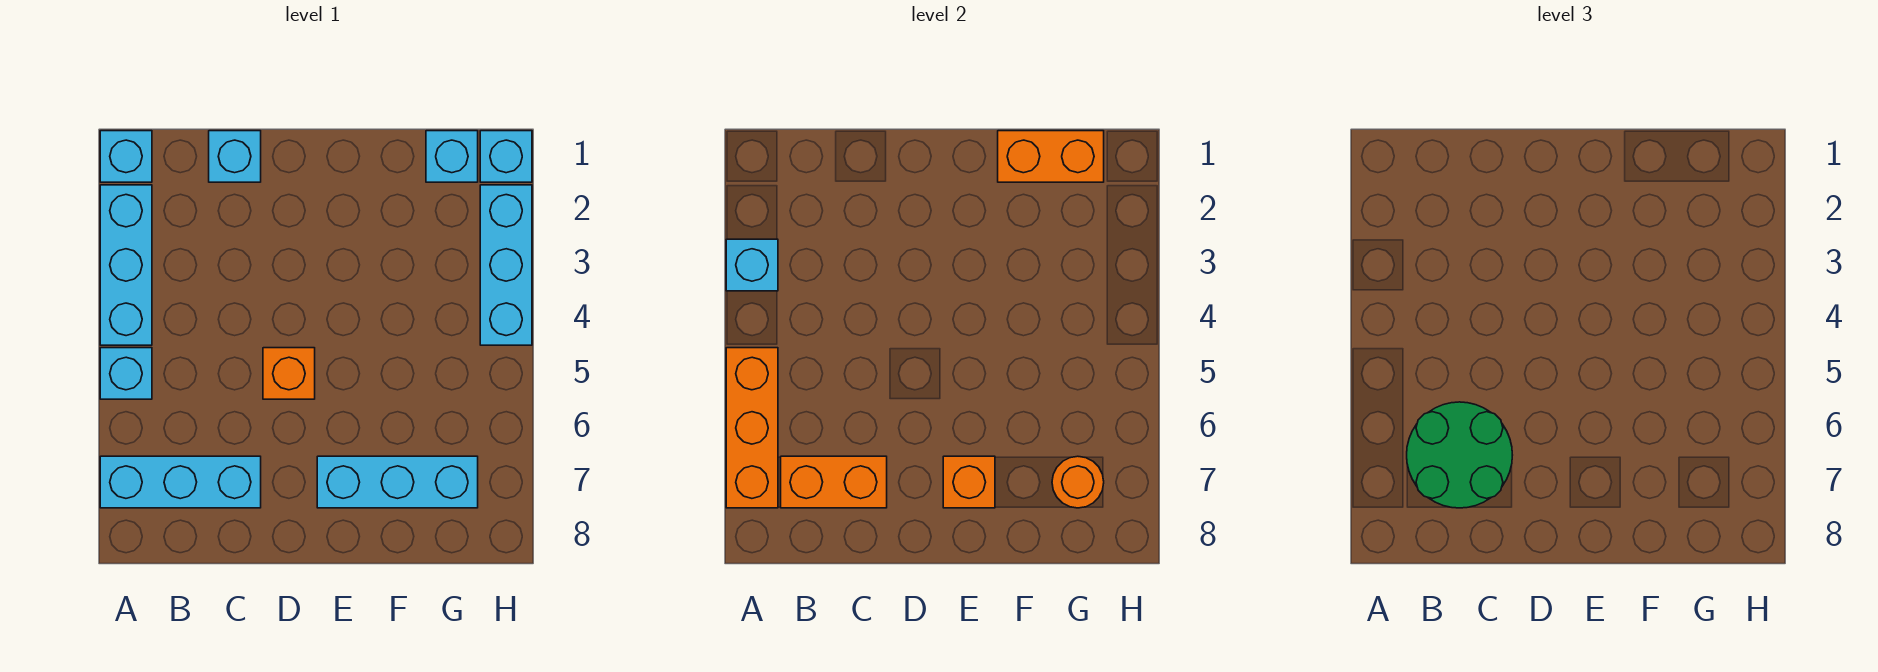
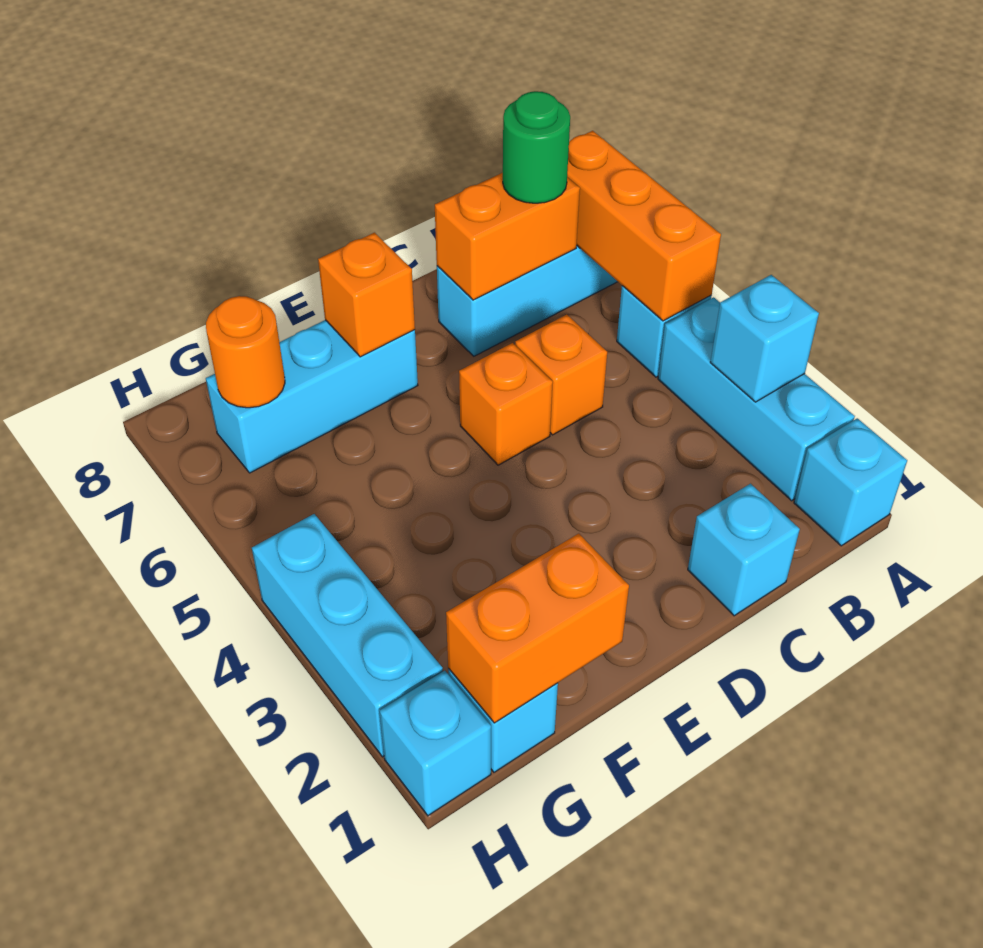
green 2x2 round brick [1407,402,1512,508] -> green 1x1 round brick [503,91,570,203]
none -> orange 1x1 brick [515,315,607,435]

